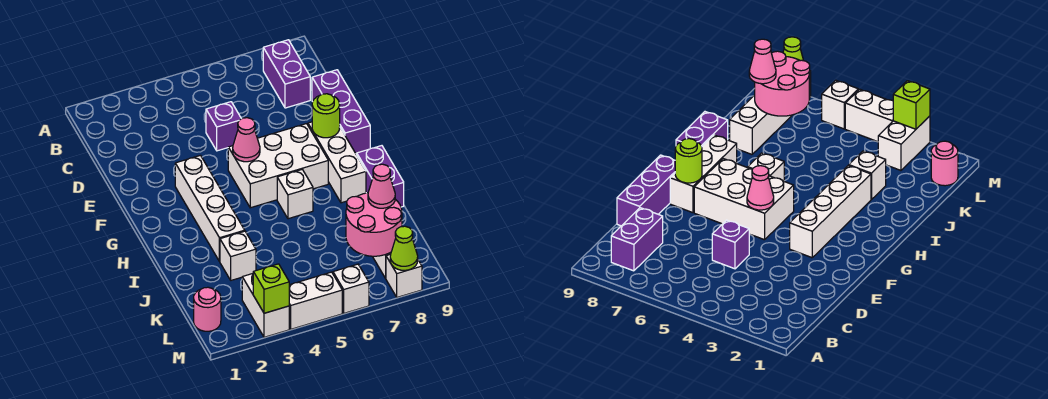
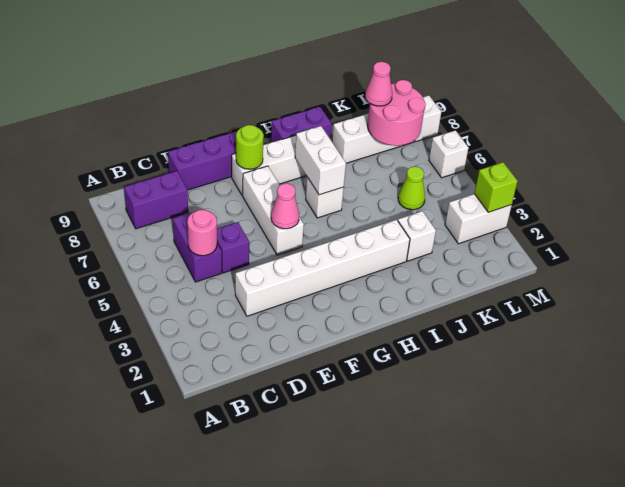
none -> purple 1x2 brick [173,212,222,282]
white 1x4 brick [175,155,245,262] -> white 1x6 brick [235,220,410,316]
white 2x3 brick [228,124,328,208] -> white 1x3 brick [243,166,304,255]
pink 1x1 round brick [194,287,221,331] -> pink 1x1 round brick moved to [187,210,217,256]
white 1x2 brick [289,272,342,329] -> white 1x2 brick moved to [295,126,346,195]
lime 1x1 cone [390,226,418,270] -> lime 1x1 cone moved to [398,167,425,210]

